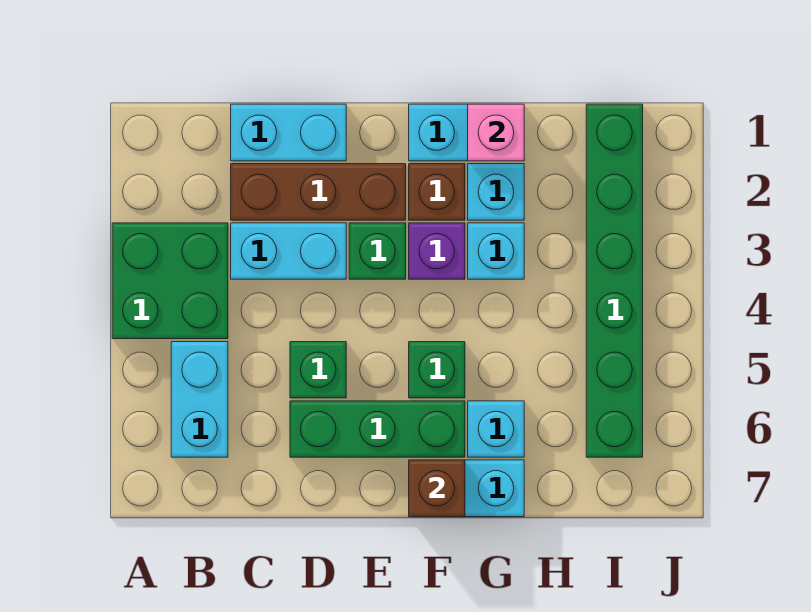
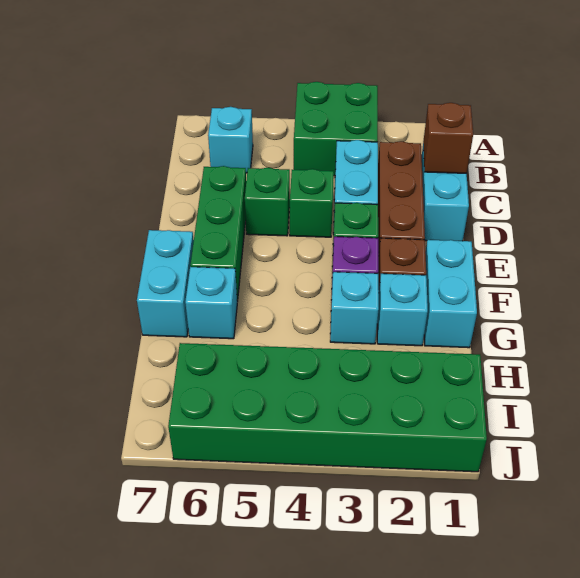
cyan 1x2 brick [171,342,228,457] -> cyan 1x1 brick [208,107,253,173]
green 1x1 brick [409,342,465,398] -> green 1x1 brick moved to [290,169,334,237]
brown 1x1 brick [409,460,465,517] -> brown 1x1 brick moved to [423,103,473,173]
pink 1x1 brick [468,104,524,161] -> none
green 1x6 brick [586,104,643,457] -> green 2x6 brick [168,343,487,472]

